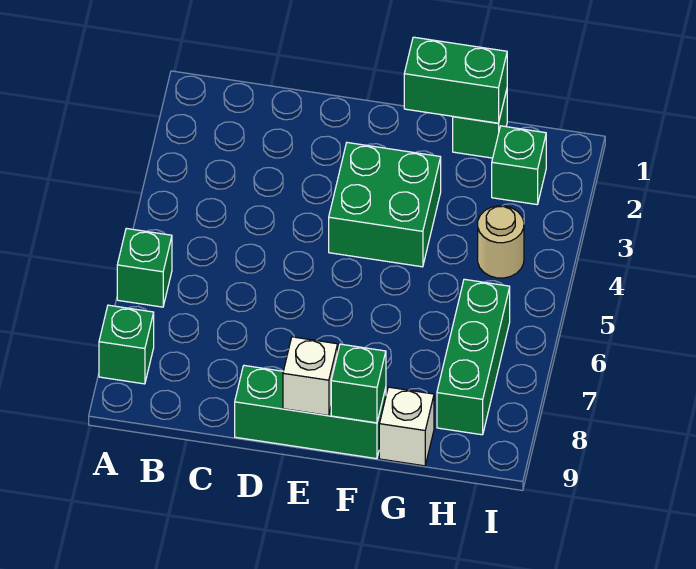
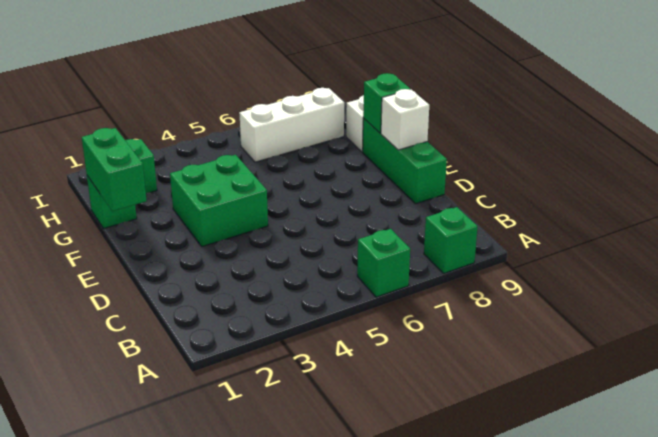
tan 1x1 round brick [478,206,524,278] -> none
green 1x3 brick [437,279,510,435] -> white 1x3 brick [239,88,344,162]

